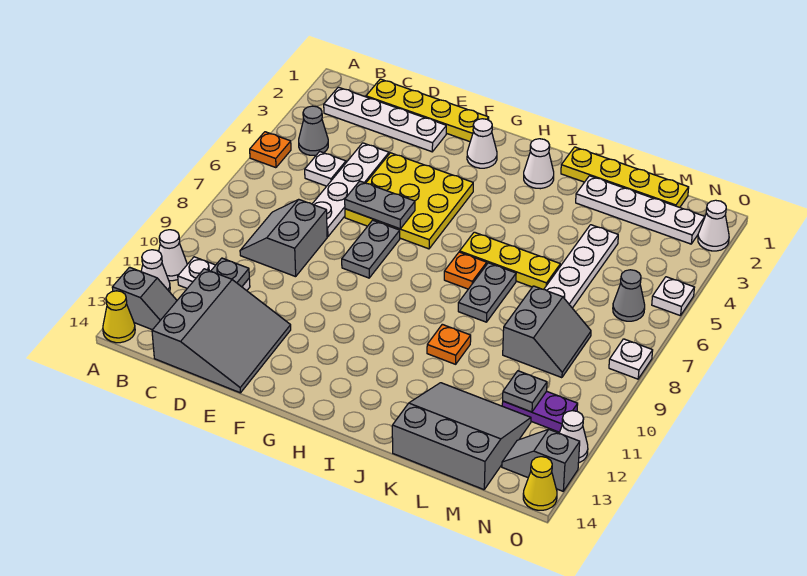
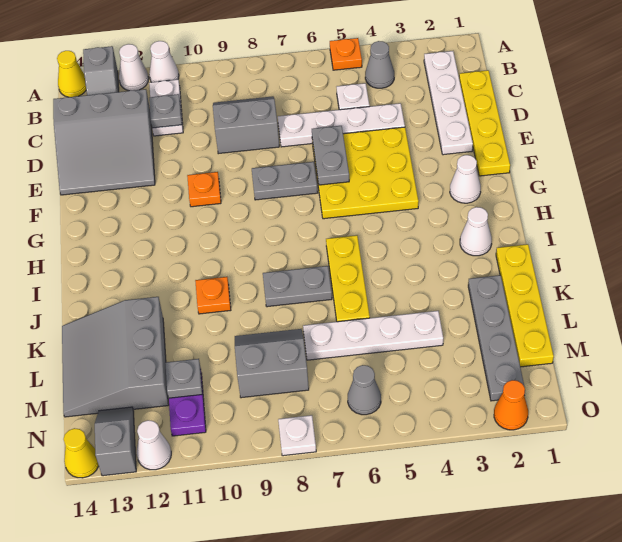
orange 1x1 plate [444,252,487,289] -> orange 1x1 plate moved to [187,172,221,207]
white 1x4 plate [576,176,705,244] -> grey 1x4 plate [468,275,525,401]
grey 3x3 slope [392,383,531,490] -> grey 3x3 slope turned to [62,297,169,417]
grey 2x2 slope [503,286,591,378] -> grey 2x2 slope turned to [235,329,309,398]
white 1x1 cone [698,200,729,251] -> orange 1x1 cone [494,380,528,430]
white 1x1 plate [652,277,694,316] -> none

